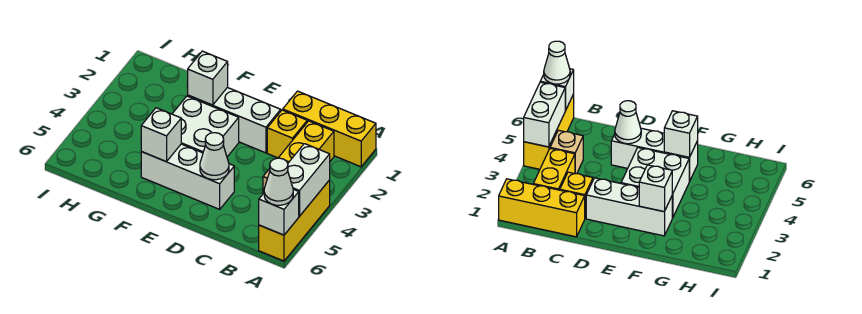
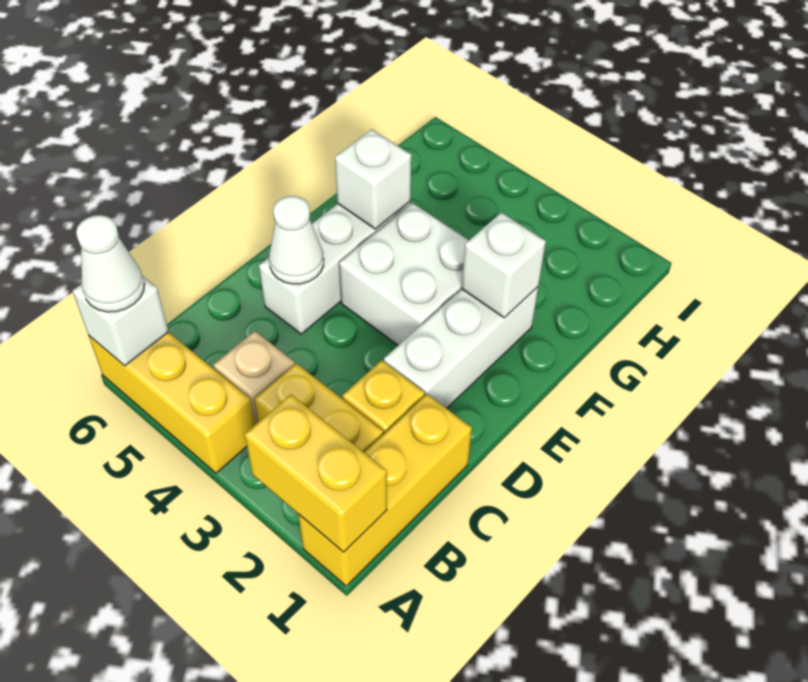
none -> yellow 1x2 brick [245,395,387,552]
white 1x2 brick [288,144,330,216] -> none

